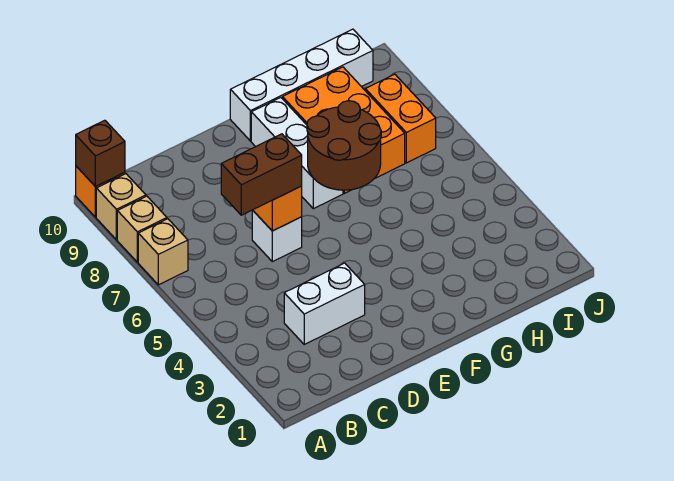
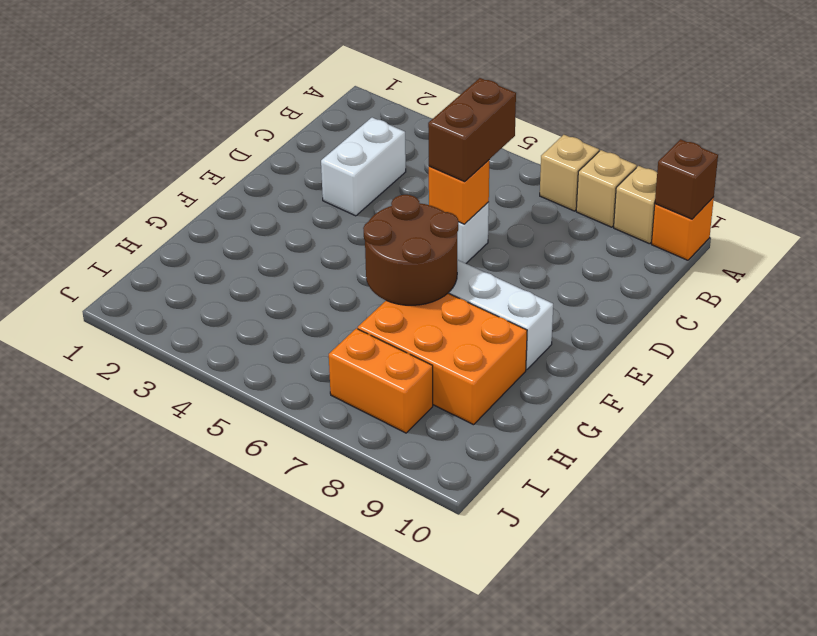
white 1x4 brick [230,29,373,141] -> none

